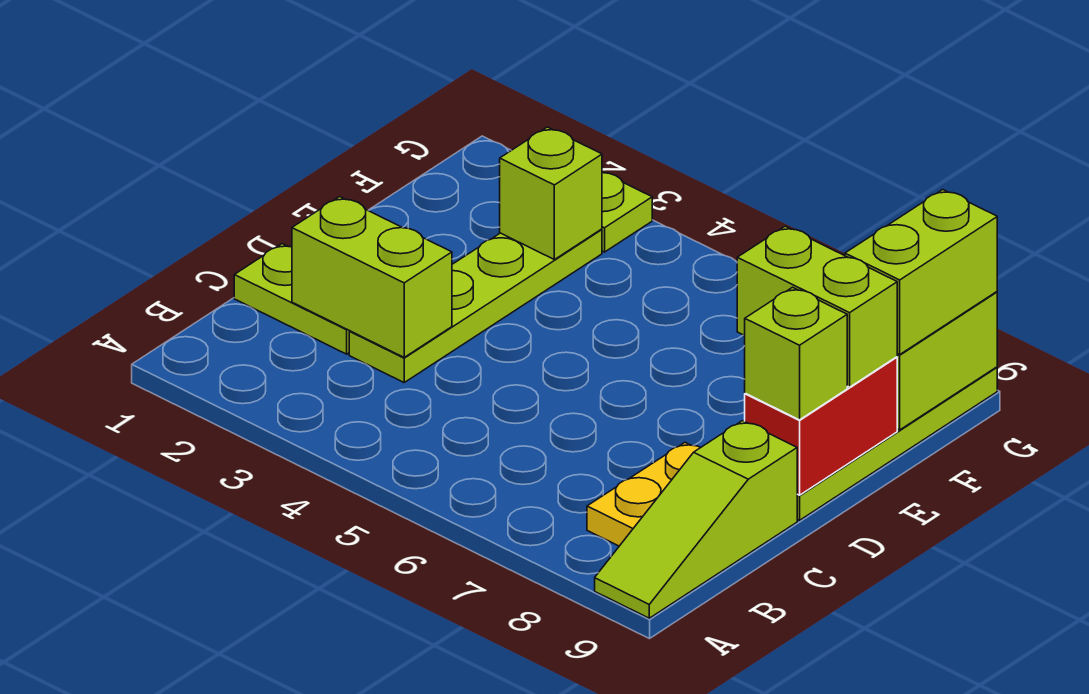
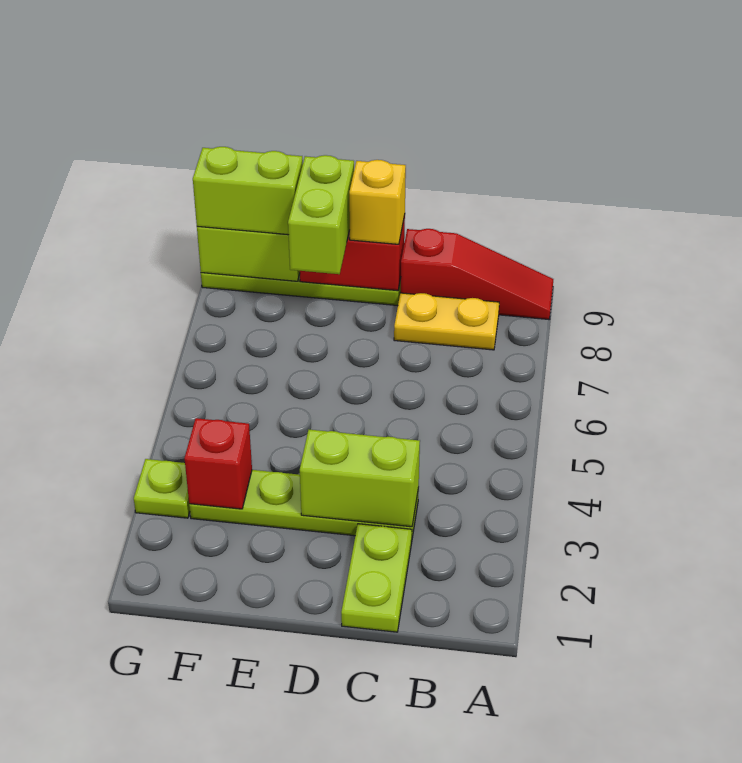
lime 1x3 slope [595,421,797,618] -> red 1x3 slope [401,229,553,319]
lime 1x2 brick [292,197,452,357] -> lime 1x2 brick turned to [300,430,420,527]
lime 1x1 brick [745,287,847,420] -> yellow 1x1 brick [349,160,406,244]
lime 1x1 brick [500,127,602,260] -> red 1x1 brick [184,418,252,509]

